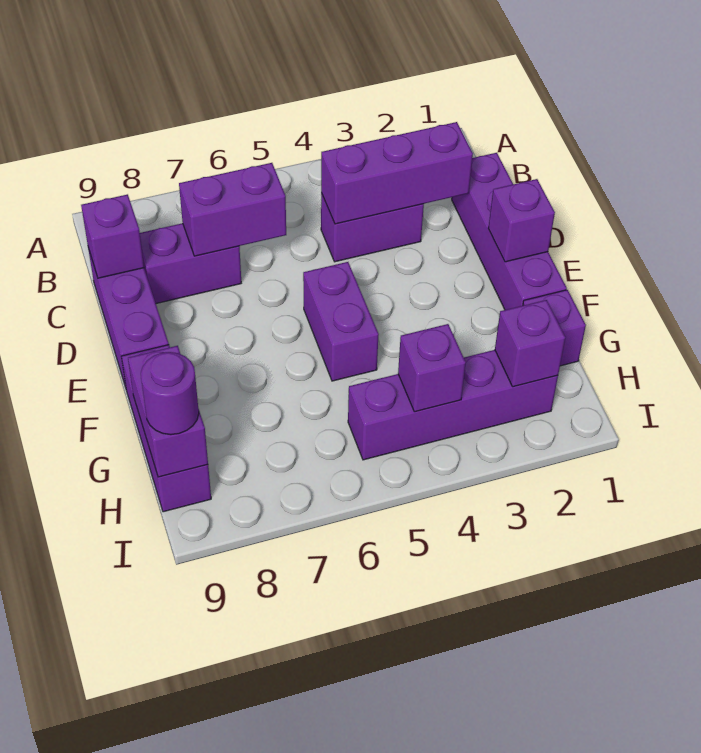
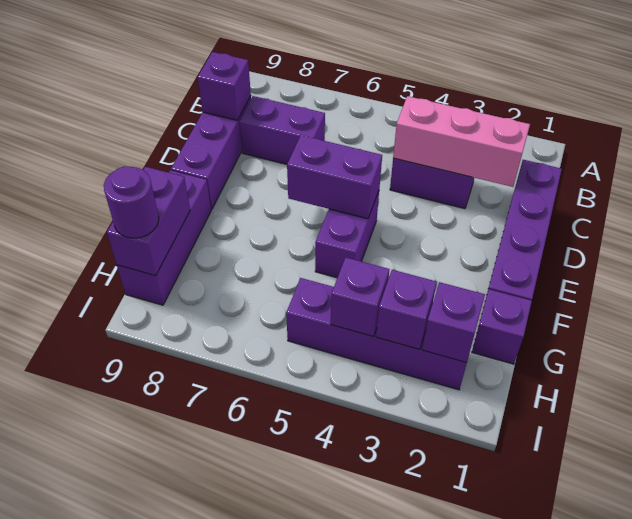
purple 1x3 brick [321,122,473,224] -> pink 1x3 brick [393,96,530,187]
purple 1x2 brick [179,163,286,256] -> purple 1x2 brick moved to [287,135,382,219]
purple 1x1 brick [488,179,555,262] -> purple 1x1 brick moved to [376,270,437,350]

